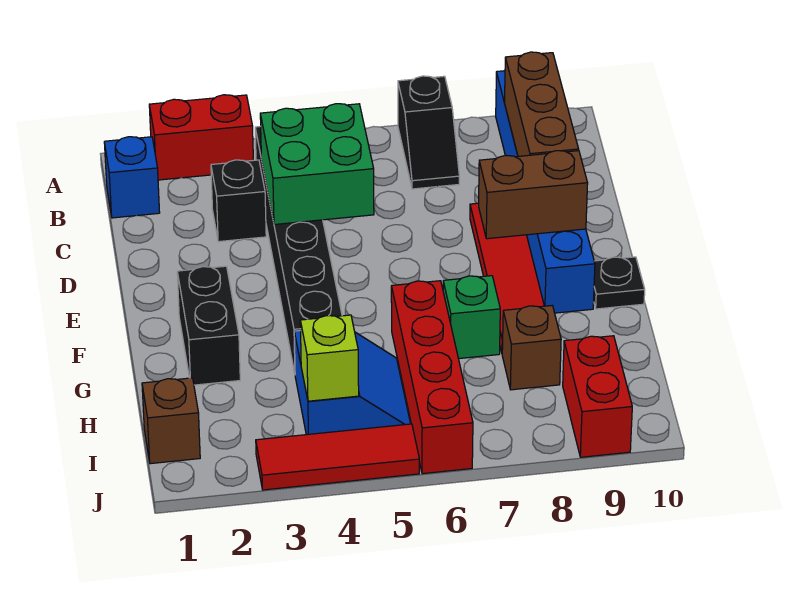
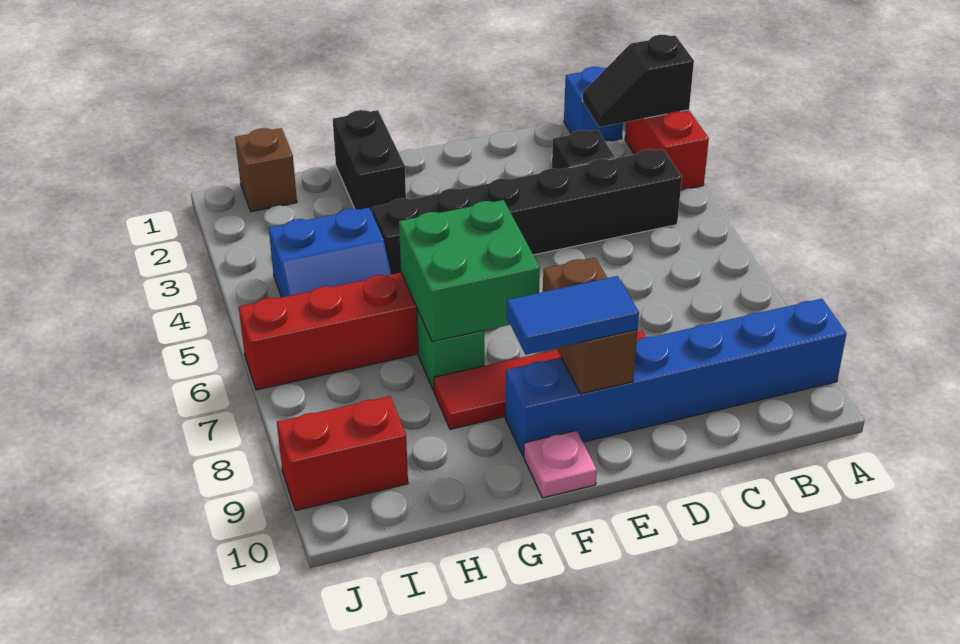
black 1x2 slope [398,76,459,189] -> black 1x2 slope moved to [582,35,694,127]
brown 1x3 brick [505,52,579,156] -> none
green 2x2 brick [260,104,374,225] -> green 2x2 brick moved to [399,200,540,342]
none -> blue 1x2 tile [507,276,639,355]
black 1x2 brick [177,266,240,385] -> black 1x2 brick turned to [333,110,406,212]
black 1x1 plate [594,257,645,309] -> pink 1x1 plate [524,430,597,498]
brown 1x1 brick [502,306,561,390] -> none
lime 1x1 brick [300,315,359,401] -> none
red 1x3 tile [256,424,419,490] -> none

